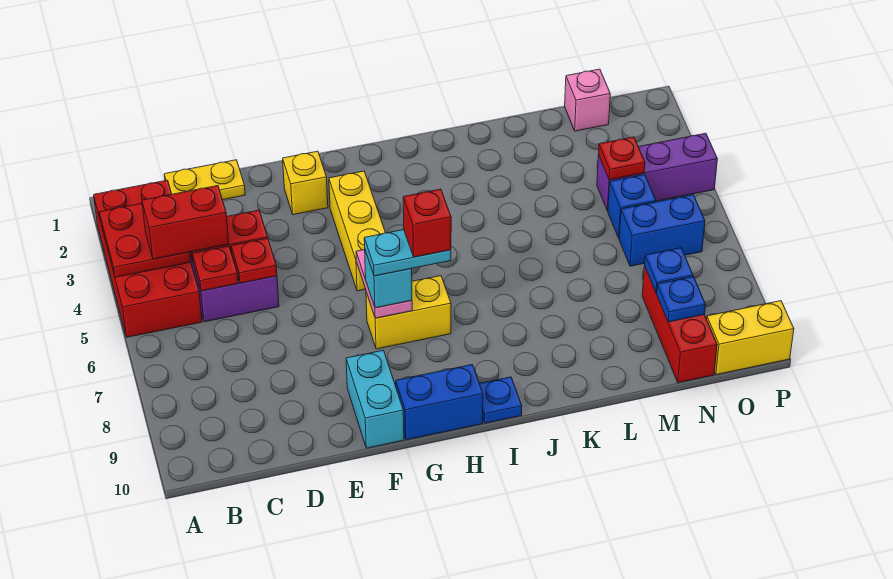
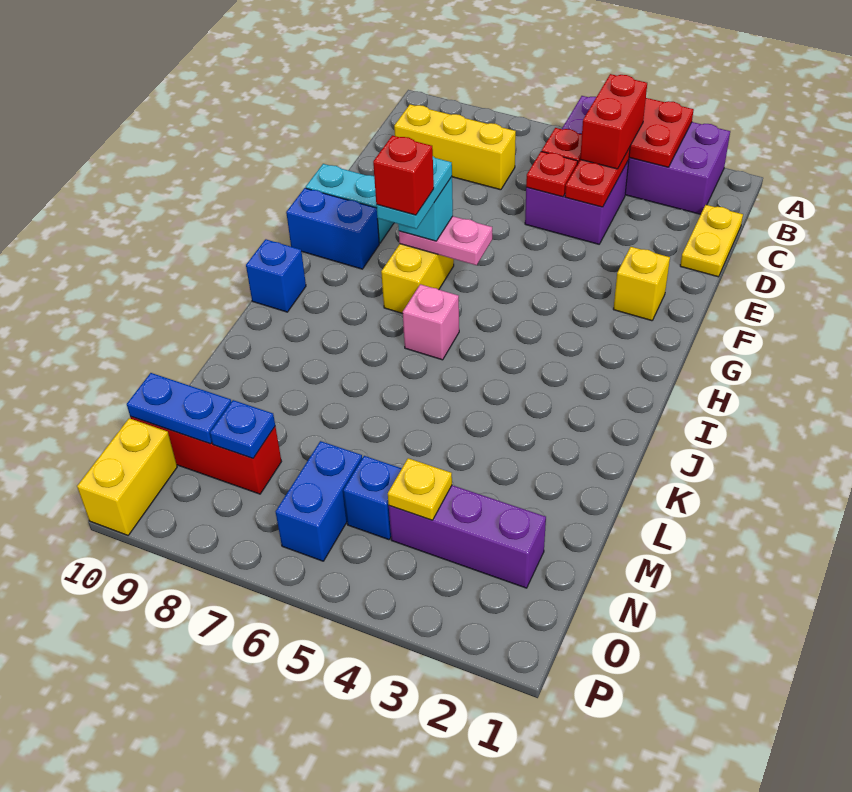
red 2x4 brick [94,180,202,337] -> purple 2x4 brick [562,96,730,214]
yellow 1x3 brick [329,171,385,291] -> yellow 1x3 brick moved to [394,105,516,190]
blue 1x2 brick [396,365,483,440] -> blue 1x2 brick turned to [286,188,379,269]
blue 1x1 plate [480,377,522,423] -> blue 1x1 brick [246,239,306,312]
pink 1x1 brick [565,69,610,131] -> pink 1x1 brick moved to [403,284,459,360]
purple 1x3 brick [597,133,717,211] -> purple 1x3 brick turned to [389,485,546,588]
red 1x1 plate [599,137,645,180] -> yellow 1x1 plate [388,458,452,520]
blue 1x1 plate [657,277,706,322] -> blue 1x2 plate [127,373,231,444]

